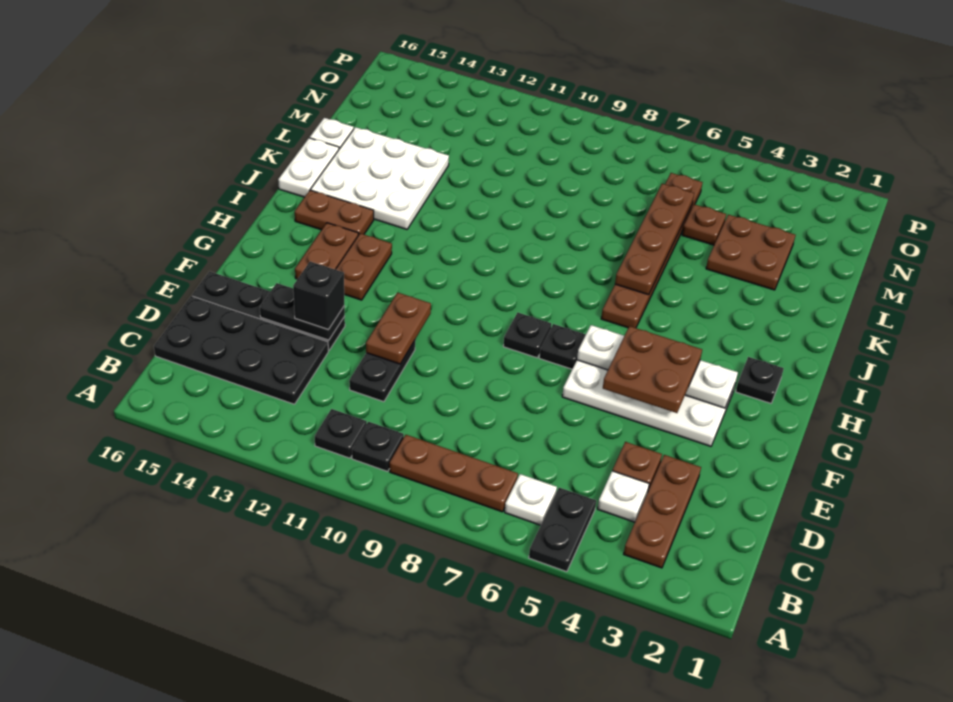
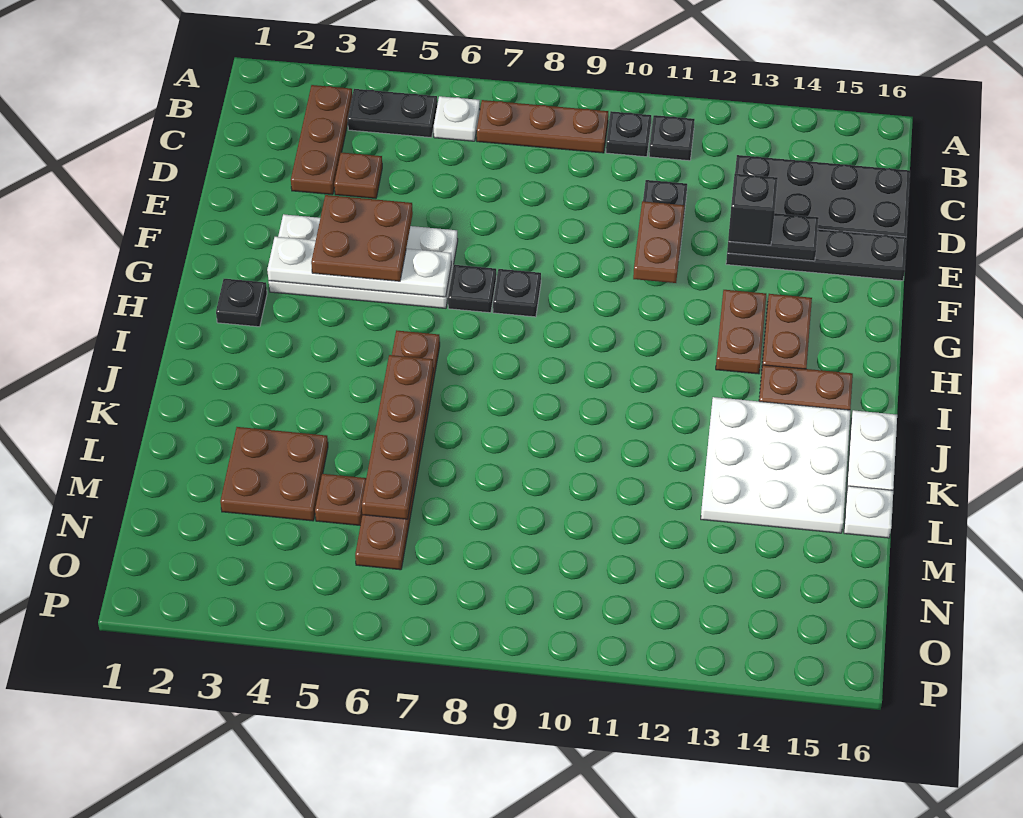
black 1x2 plate [529,488,596,572] -> black 1x2 plate turned to [348,89,437,138]
white 1x1 plate [598,471,649,522] -> none

